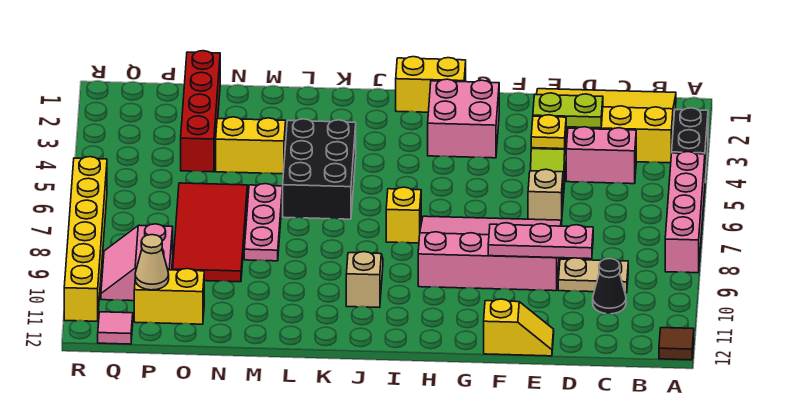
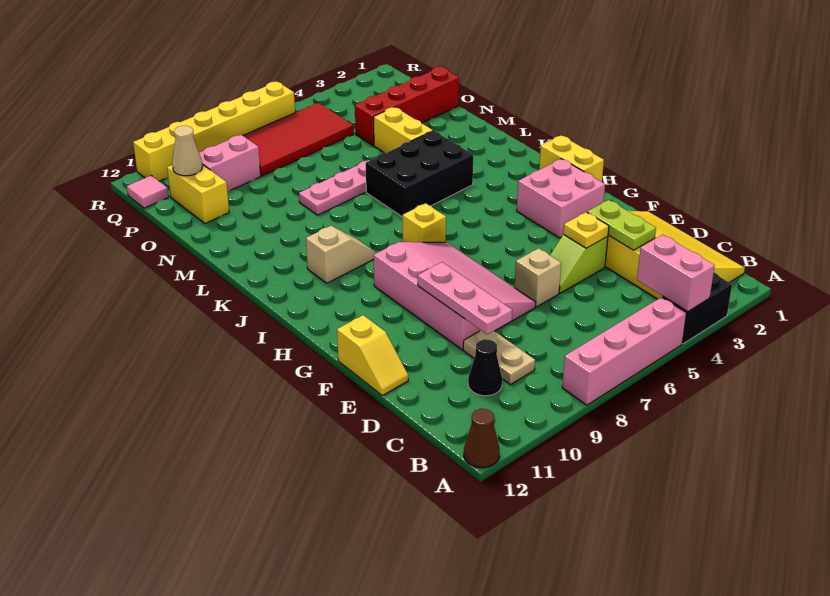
brown 1x1 tile [659,328,694,360] -> brown 1x1 cone [464,409,500,468]
pink 1x2 brick [566,127,636,184] -> pink 1x2 brick moved to [637,235,715,311]
red 2x4 tile [173,183,247,282] -> red 2x4 tile moved to [243,103,354,176]

